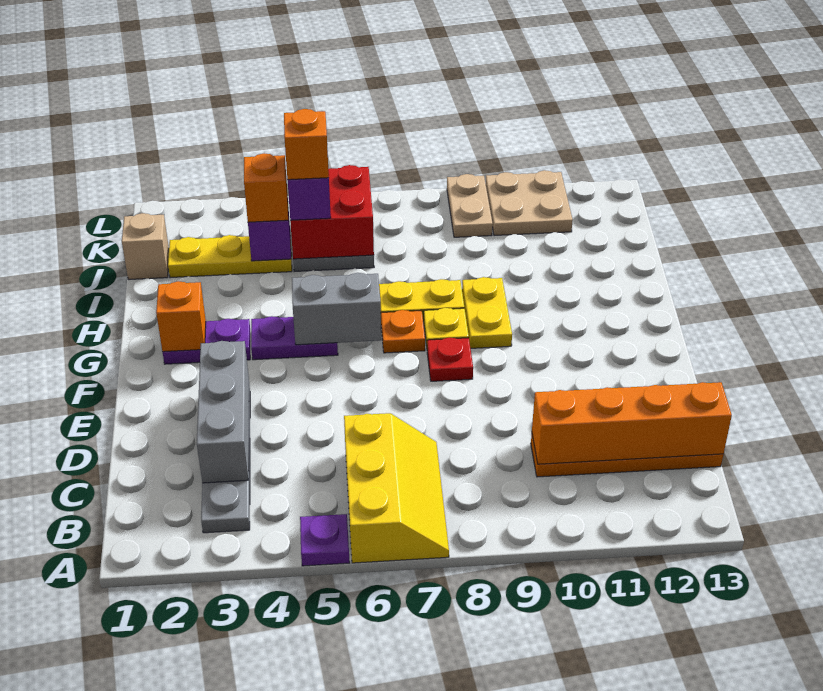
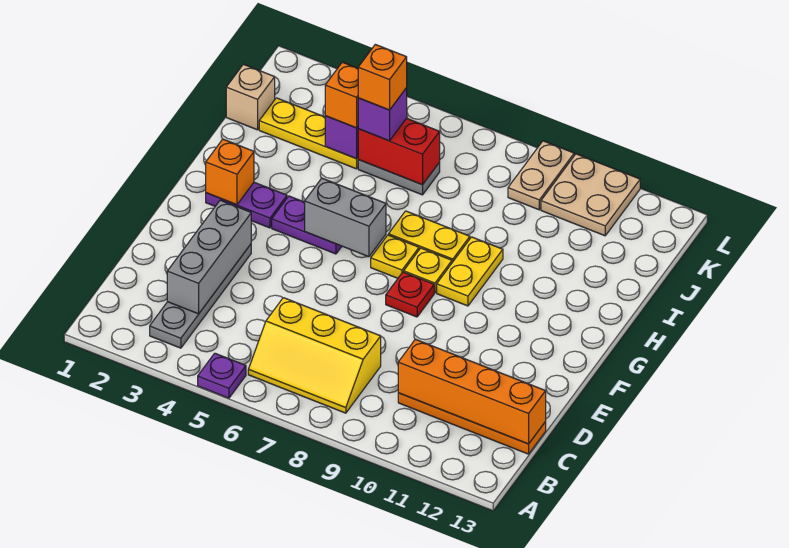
yellow 2x3 slope [344,413,449,563] -> yellow 2x3 slope turned to [248,298,381,413]
orange 1x1 plate [381,310,425,353] -> yellow 1x1 plate [371,235,419,278]
red 2x2 brick [290,165,374,259] -> red 1x2 brick [358,118,440,185]

